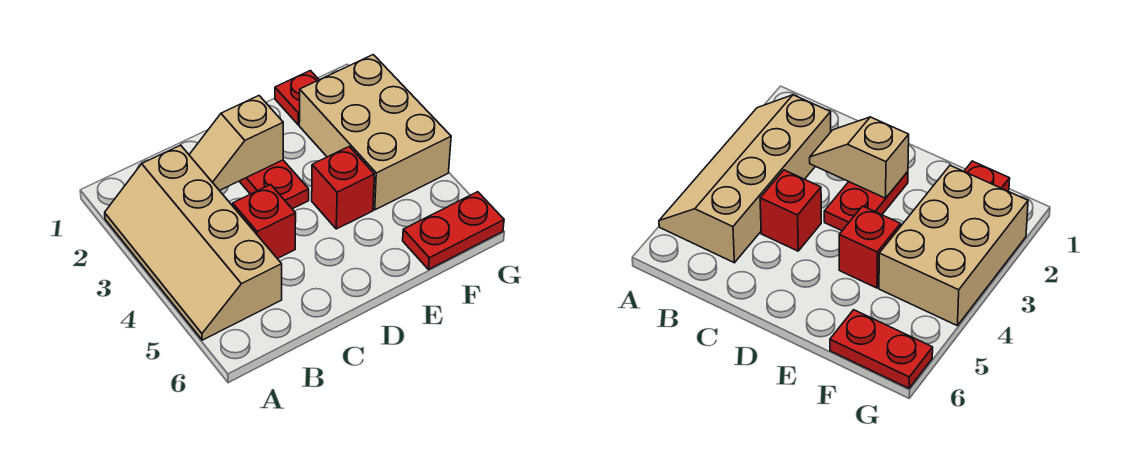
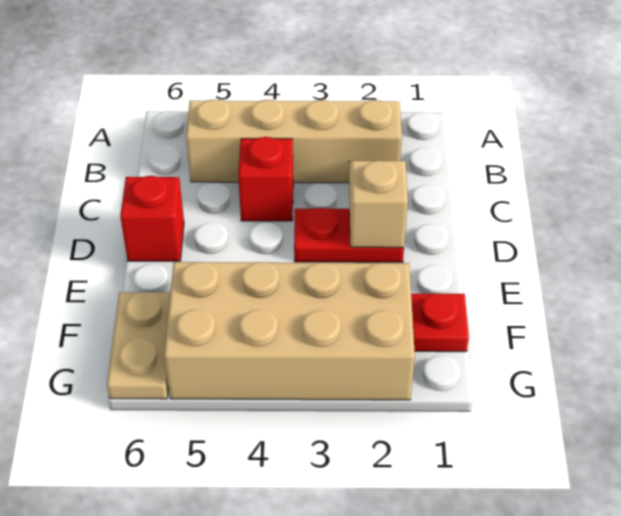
red 1x1 brick [312,147,374,229] -> red 1x1 brick moved to [120,176,184,261]
tan 2x3 brick [299,55,451,210] -> tan 2x4 brick [164,262,415,400]
red 1x2 plate [403,192,504,269] -> tan 1x2 plate [107,292,170,399]

